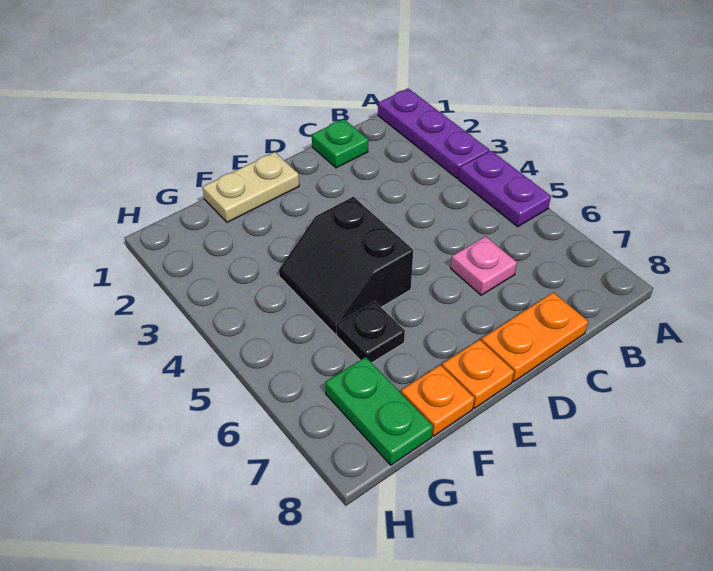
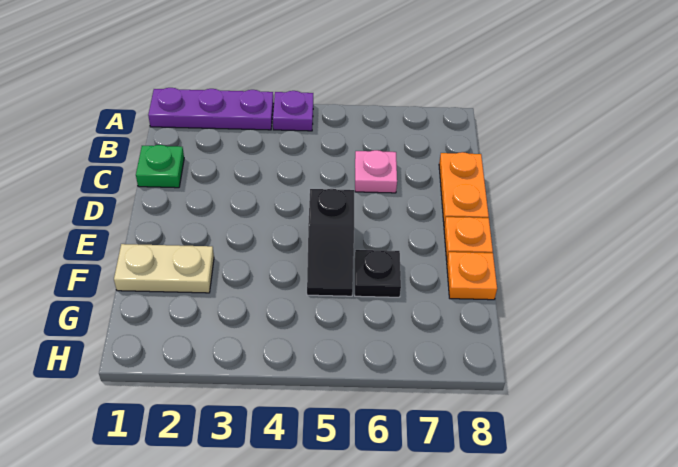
purple 1x2 plate [459,151,551,227] -> purple 1x1 plate [273,91,313,131]
tan 1x2 plate [203,152,299,222] -> tan 1x2 plate turned to [114,244,214,293]
black 2x2 slope [279,197,413,334] -> black 1x2 slope [307,189,354,296]
green 1x2 plate [325,357,433,465] -> none

